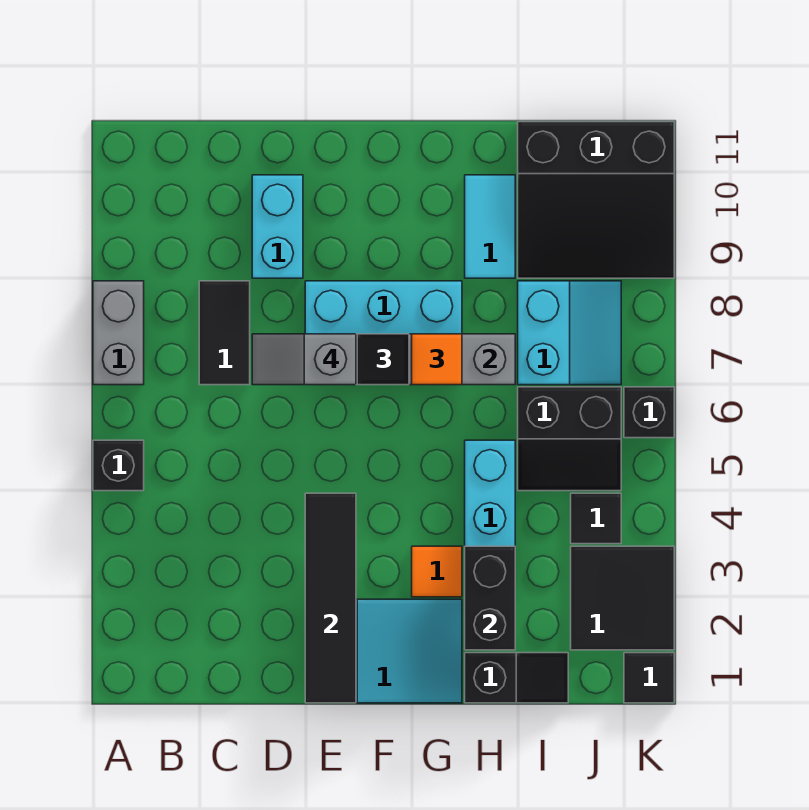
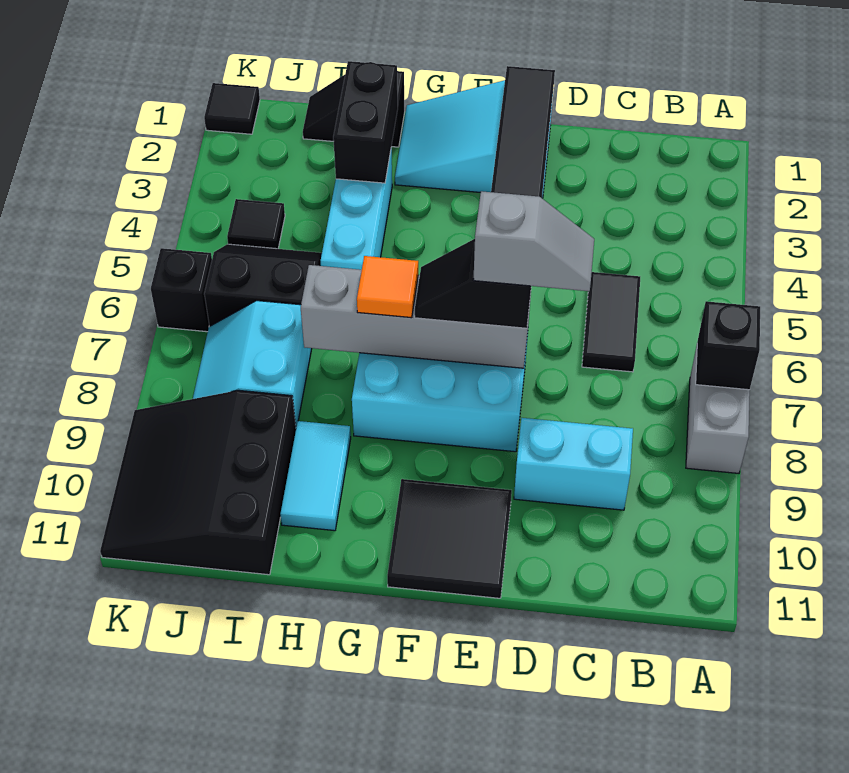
black 1x1 brick [93,440,144,491] -> black 1x1 brick moved to [696,301,760,390]
black 1x2 tile [199,281,250,385] -> black 1x2 tile moved to [582,272,640,372]
cyan 1x2 brick [252,175,303,278] -> cyan 1x2 brick turned to [514,418,633,510]
orange 1x1 tile [412,546,462,597] -> none
black 3x3 slope [518,122,674,278] -> black 3x3 slope turned to [100,390,296,575]
black 2x2 tile [571,546,674,650] -> black 2x2 tile moved to [387,479,512,598]

